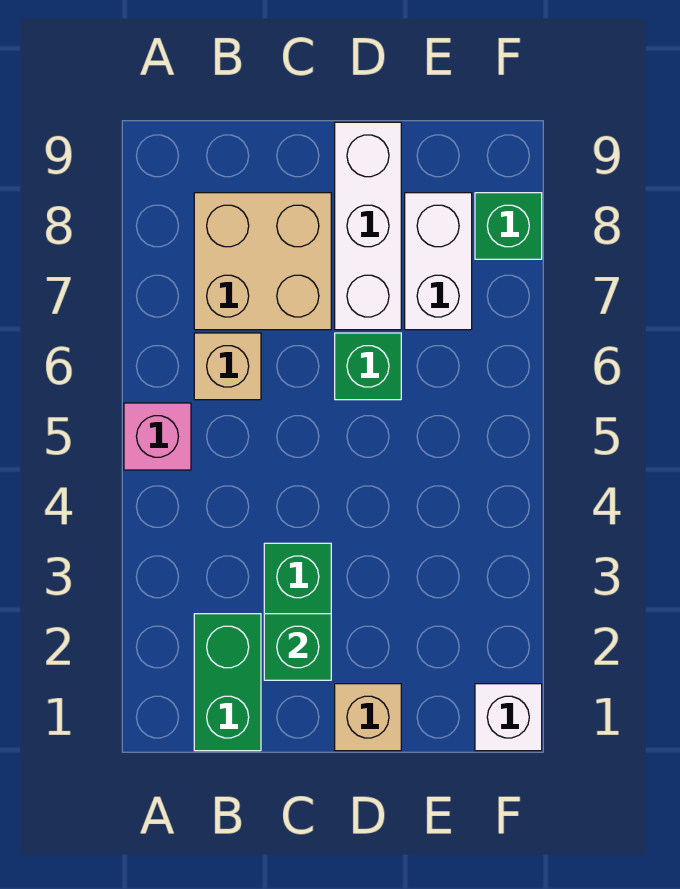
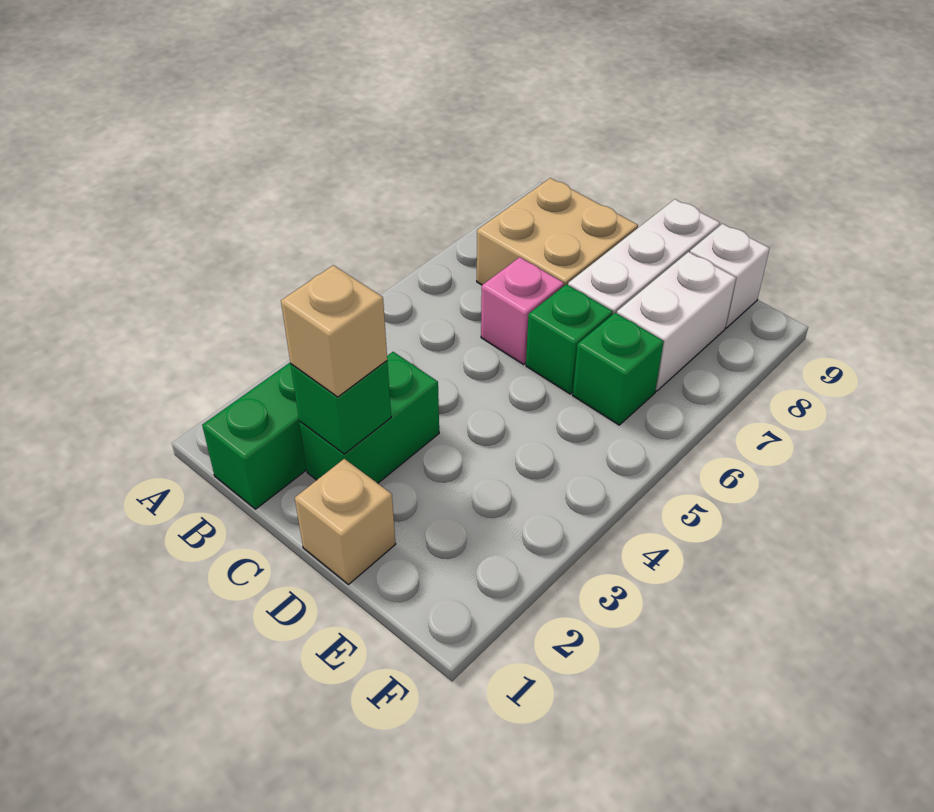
pink 1x1 brick [124,403,191,470] -> pink 1x1 brick moved to [481,257,564,364]
tan 1x1 brick [194,333,261,400] -> tan 1x1 brick moved to [281,265,387,397]
white 1x1 brick [475,684,542,751] -> white 1x1 brick moved to [690,224,770,328]
green 1x1 brick [475,193,542,259] -> green 1x1 brick moved to [573,313,664,425]

